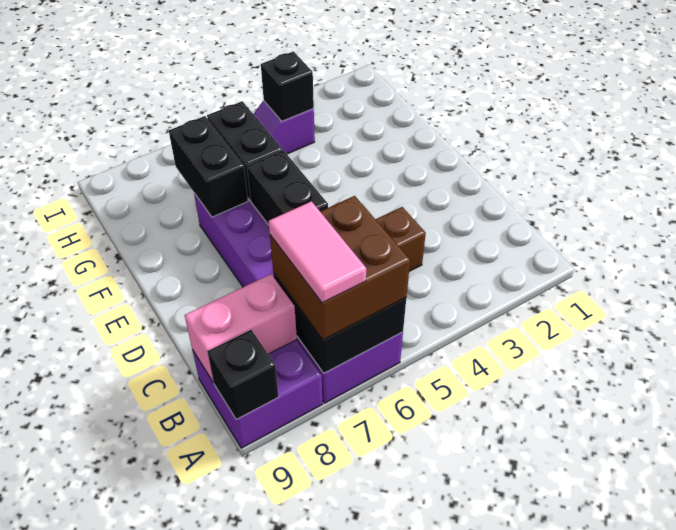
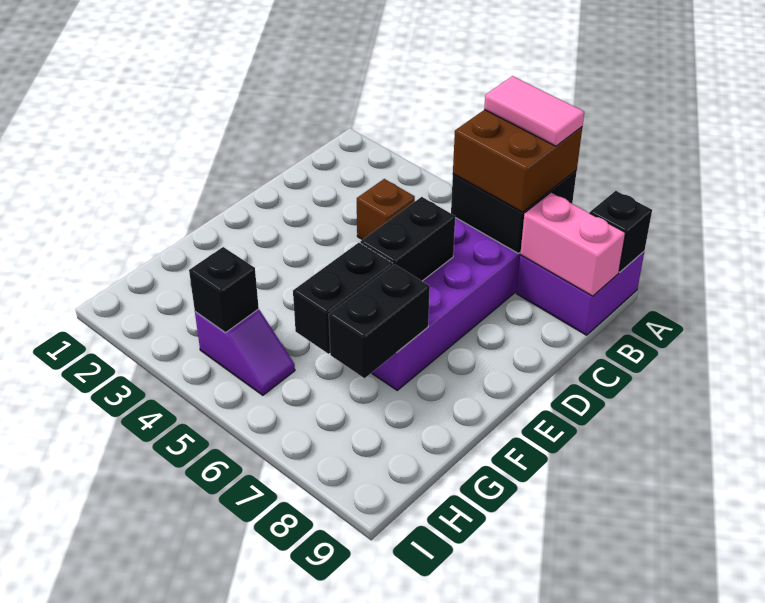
pink 1x2 tile [269,201,366,303] -> pink 1x2 tile turned to [484,76,584,146]

